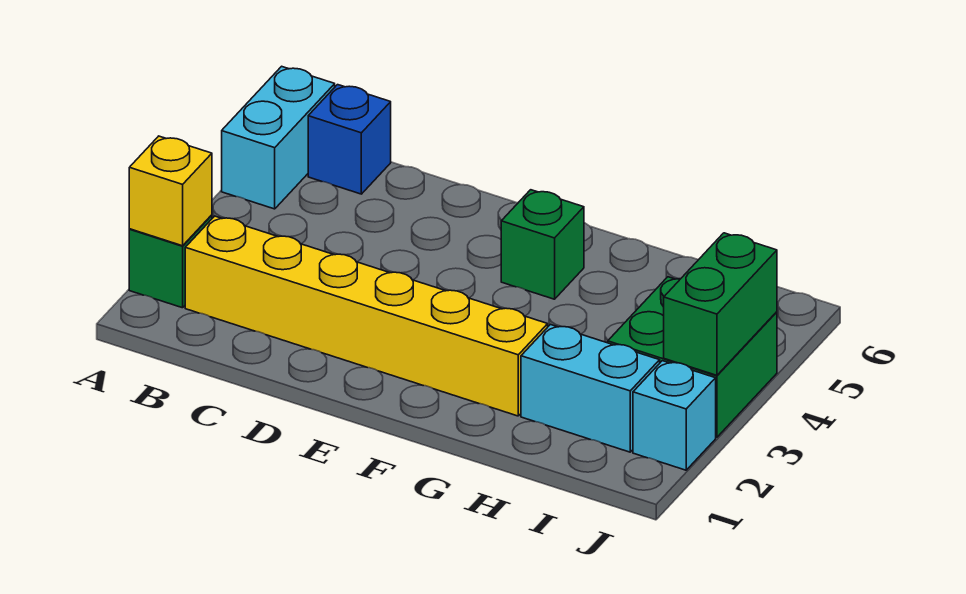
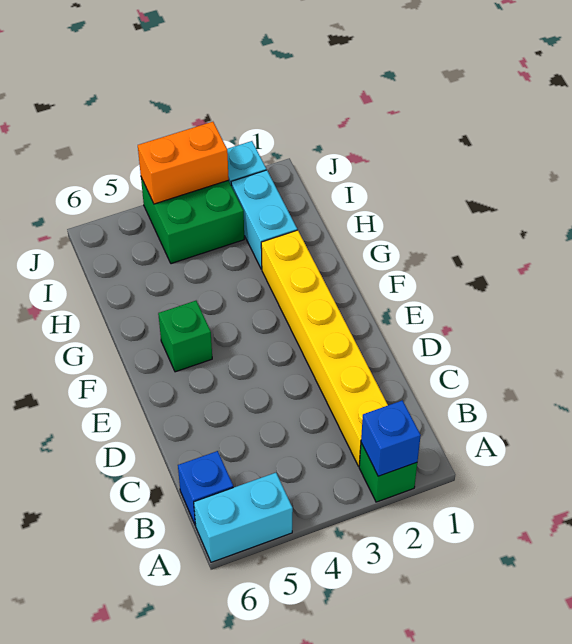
yellow 1x1 brick [129,136,212,246] -> blue 1x1 brick [361,400,421,476]
green 1x2 brick [664,233,777,375] -> orange 1x2 brick [138,122,229,204]

